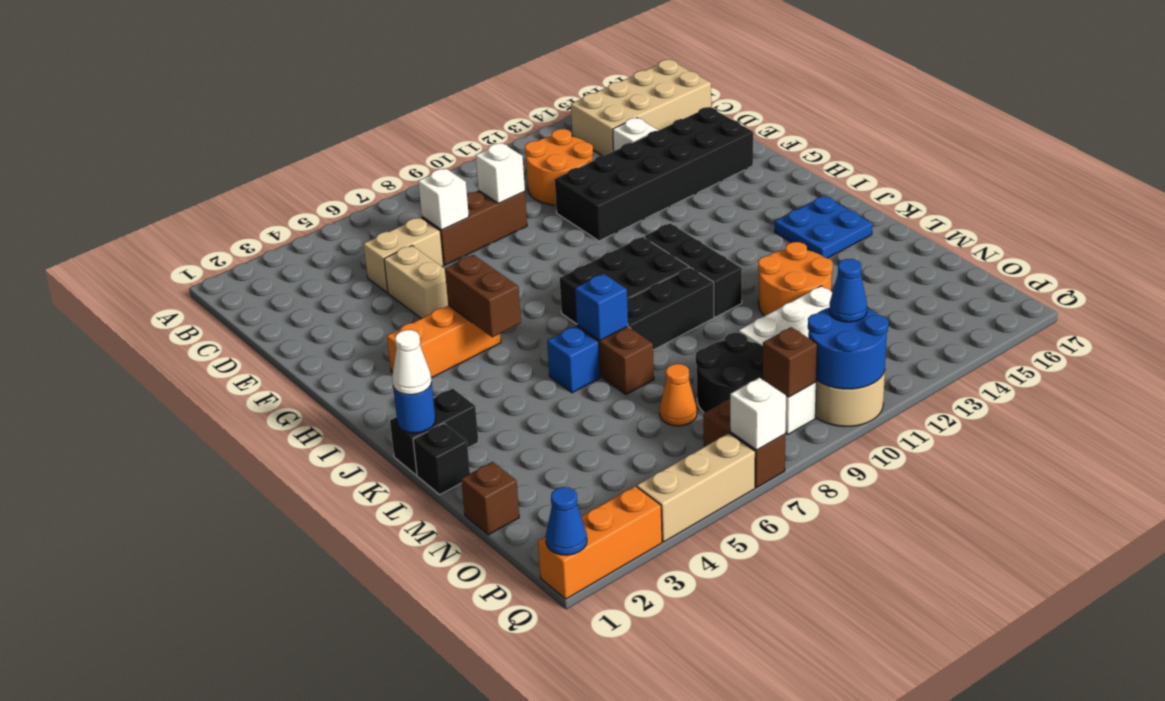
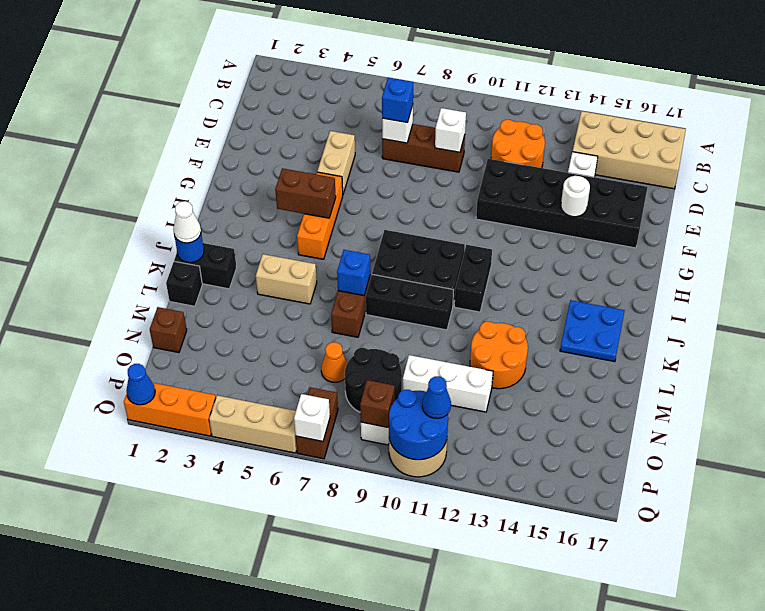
tan 1x2 brick [364,217,444,293] -> tan 1x2 brick moved to [256,254,317,304]
none -> white 1x1 round brick [561,176,590,217]
orange 1x3 brick [387,305,501,378] -> orange 1x3 brick turned to [297,172,343,259]
brown 1x2 brick [445,255,521,337] -> brown 1x2 brick turned to [275,168,336,218]
black 1x3 brick [644,223,742,317] -> black 1x2 brick [454,245,492,312]
blue 1x1 brick [547,326,600,393] -> blue 1x1 brick moved to [382,78,413,123]

